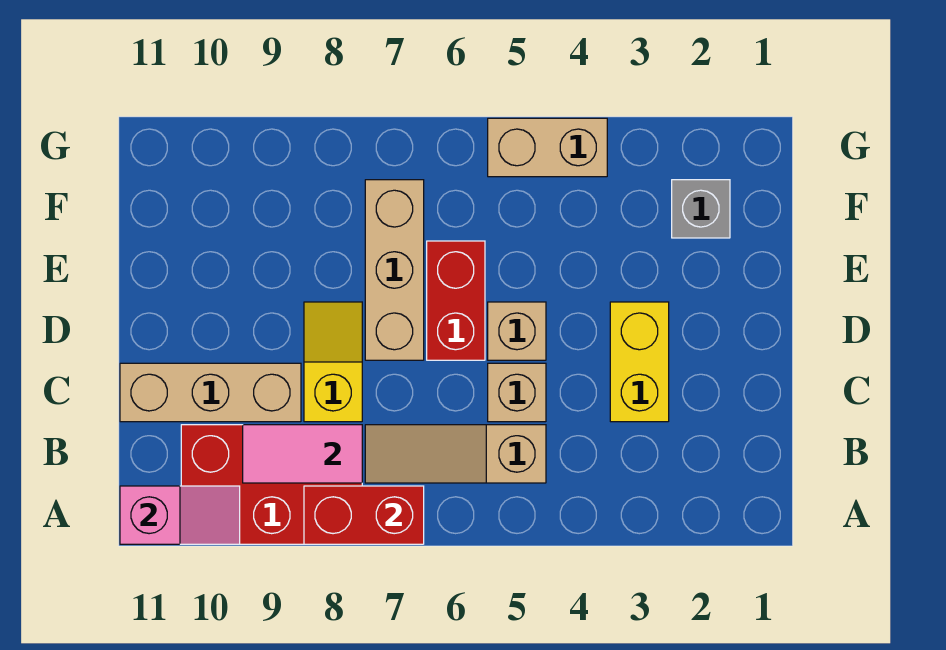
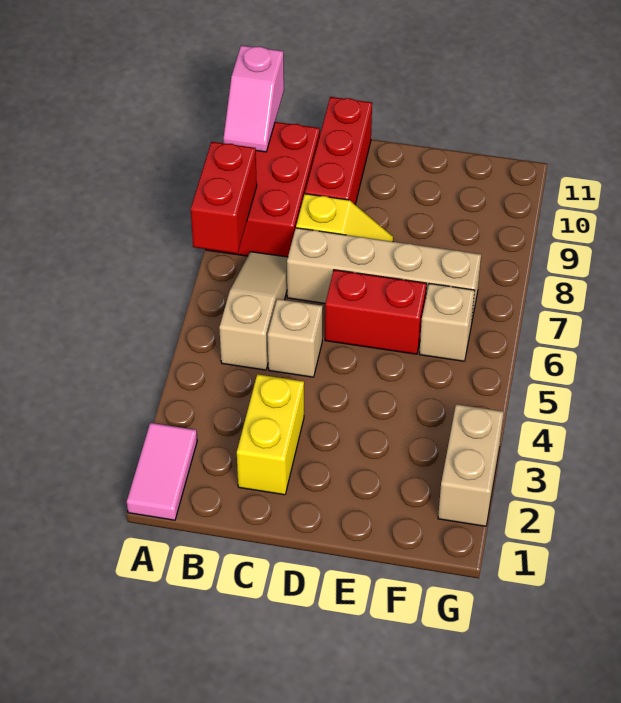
pink 1x2 tile [243,425,362,483] -> pink 1x2 tile moved to [127,423,197,520]
yellow 1x2 brick [610,302,669,422] -> yellow 1x2 brick turned to [237,374,304,495]
tan 1x3 brick [120,363,301,422] -> red 1x3 brick [305,97,372,204]
tan 1x1 brick [488,302,546,360] -> tan 1x1 brick moved to [419,284,475,361]
tan 1x3 brick [365,180,424,360] -> tan 1x4 brick [287,228,481,325]
grey 1x1 brick [672,180,730,238] -> none
tan 1x2 brick [488,118,607,177] -> tan 1x2 brick moved to [438,404,504,526]

